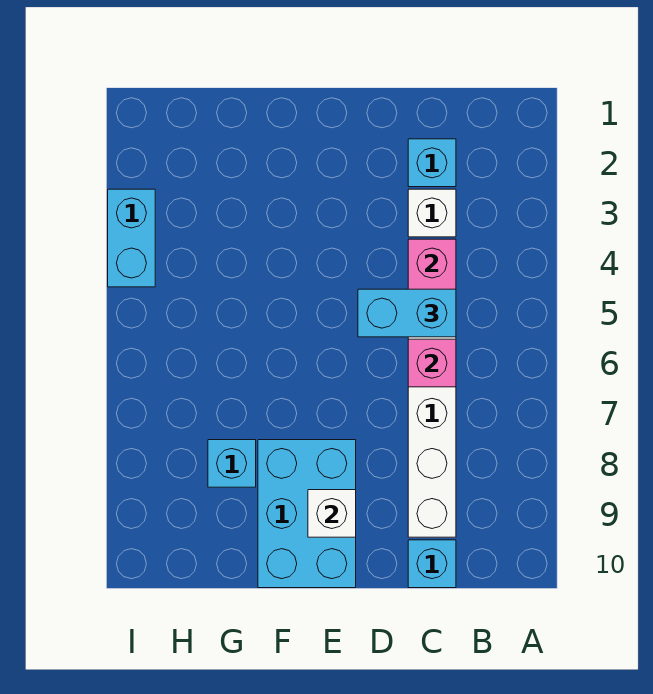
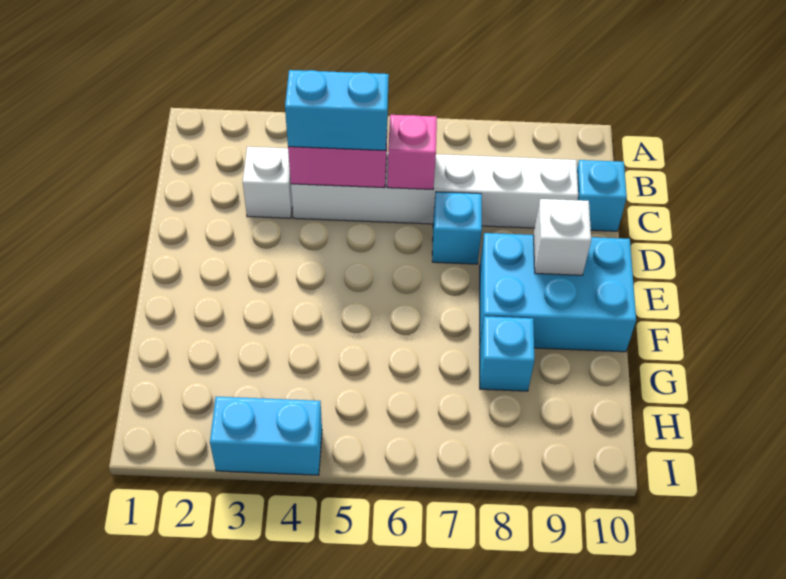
cyan 1x1 brick [408,139,456,187] -> cyan 1x1 brick moved to [432,192,482,264]
cyan 1x2 brick [358,289,456,337] -> cyan 1x2 brick turned to [285,70,389,150]

